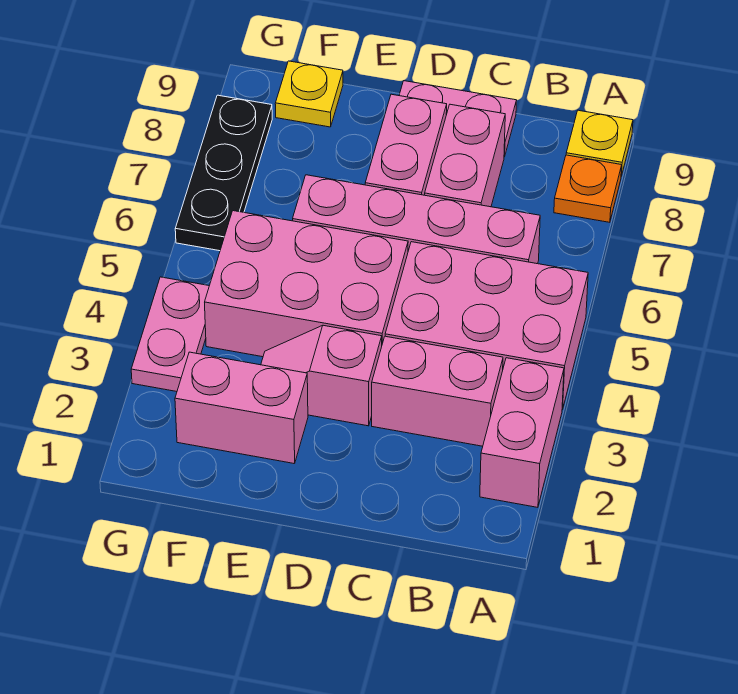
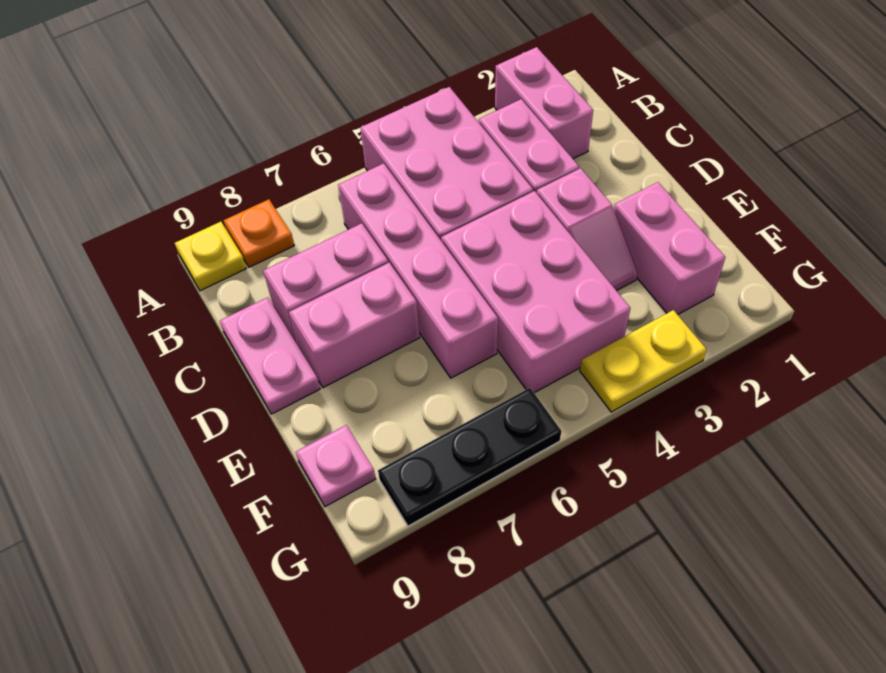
pink 1x2 brick [480,358,564,507] -> pink 1x2 brick turned to [495,47,593,159]
yellow 1x1 plate [275,61,343,127] -> pink 1x1 plate [296,425,376,507]
pink 1x2 plate [131,277,209,392] -> yellow 1x2 plate [580,310,707,412]

